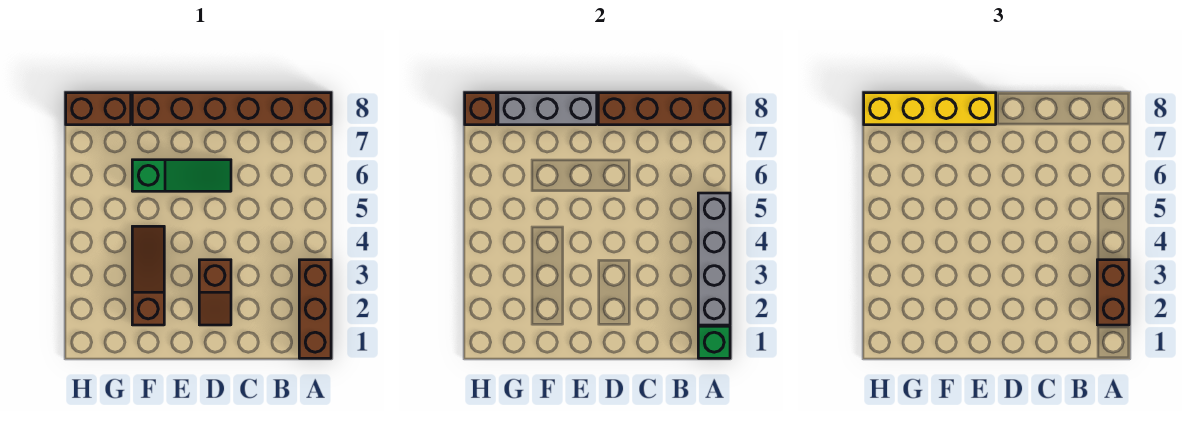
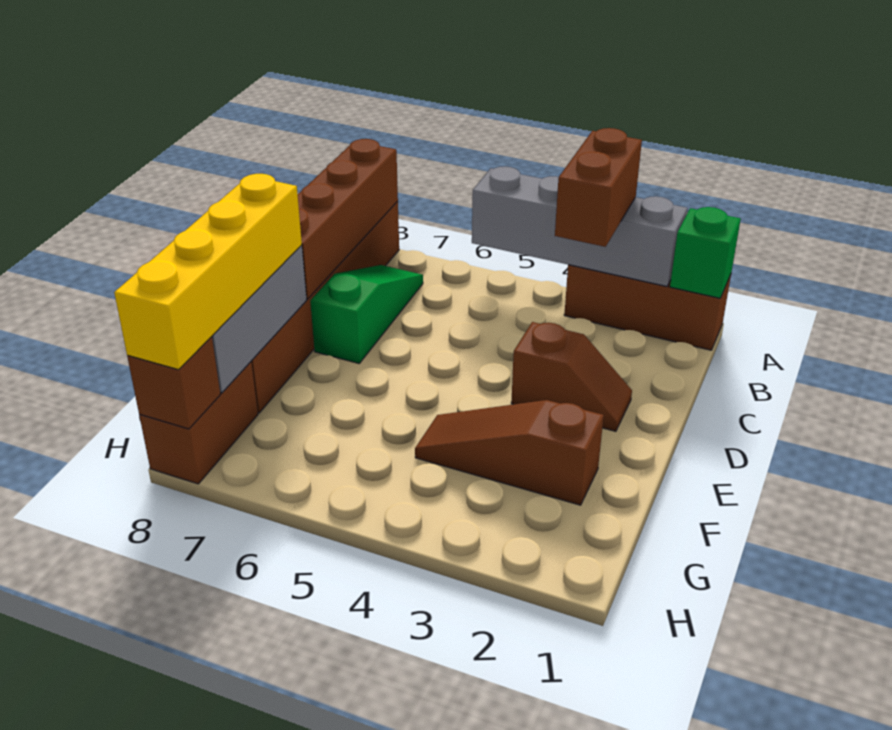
brown 1x2 brick [1097,260,1129,325] -> brown 1x2 brick turned to [555,128,642,247]
green 1x3 slope [132,160,231,191] -> green 1x3 slope moved to [310,265,423,363]

